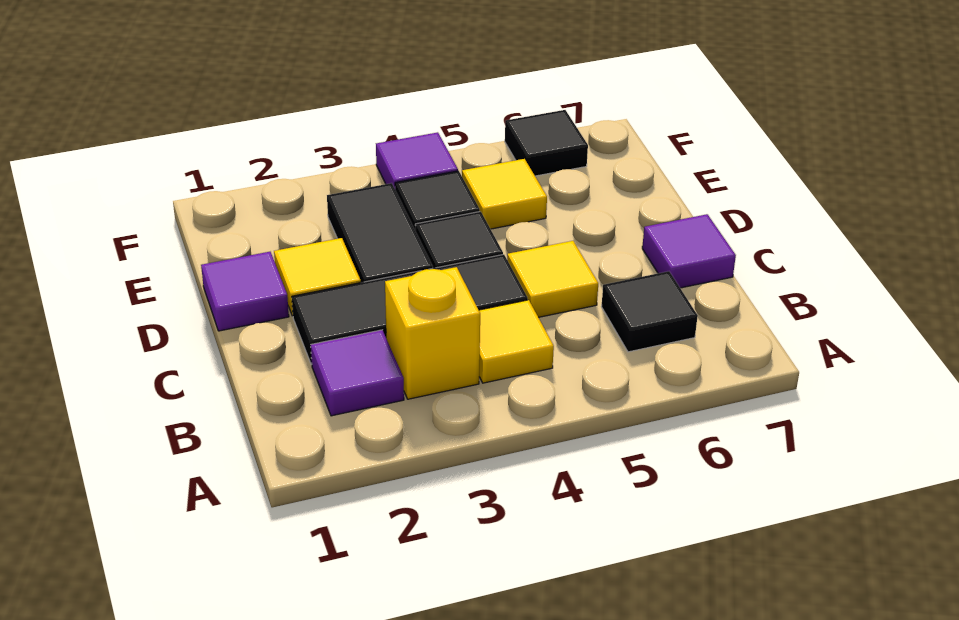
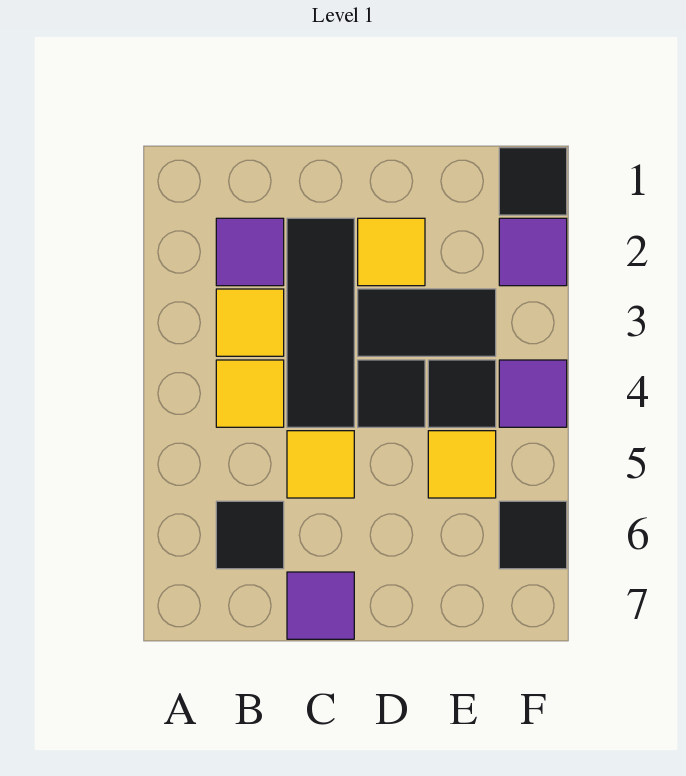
yellow 1x1 brick [385,267,480,399] -> yellow 1x1 tile [216,289,284,356]
purple 1x1 tile [201,252,289,331] -> purple 1x1 tile moved to [499,218,567,286]
none -> black 1x1 tile [499,148,567,215]

